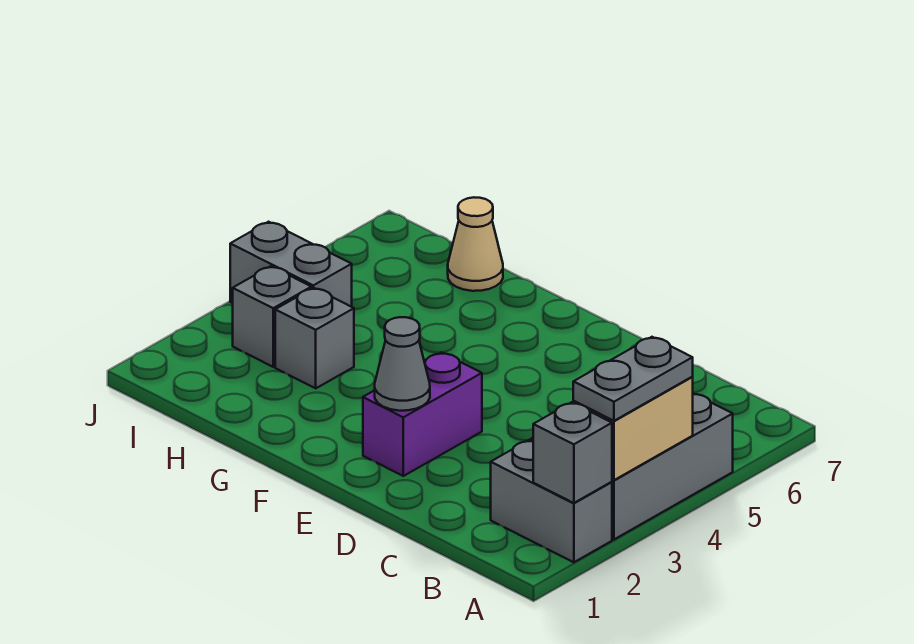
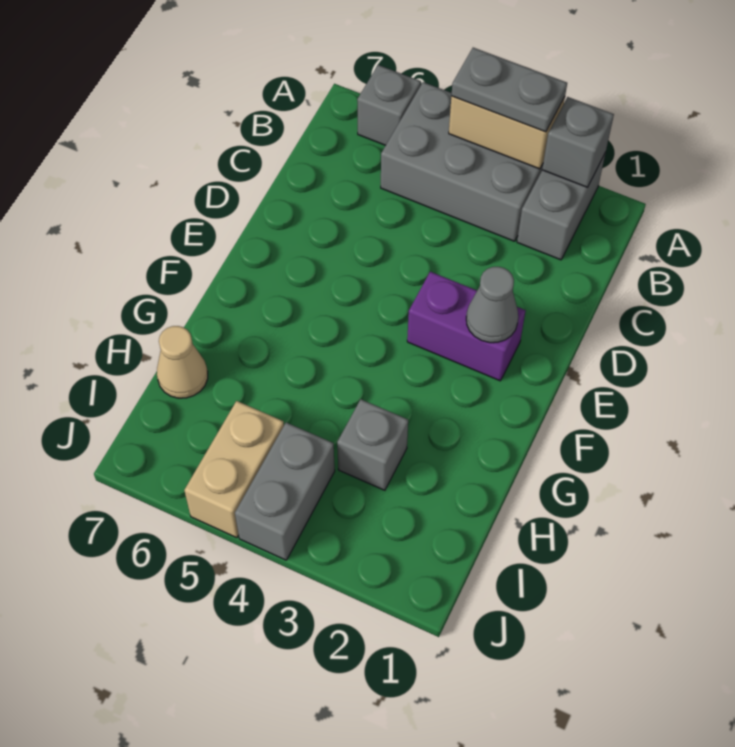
grey 1x1 brick [233,266,311,367] -> grey 1x1 brick moved to [357,65,421,145]
none -> tan 1x2 brick [184,401,284,538]

